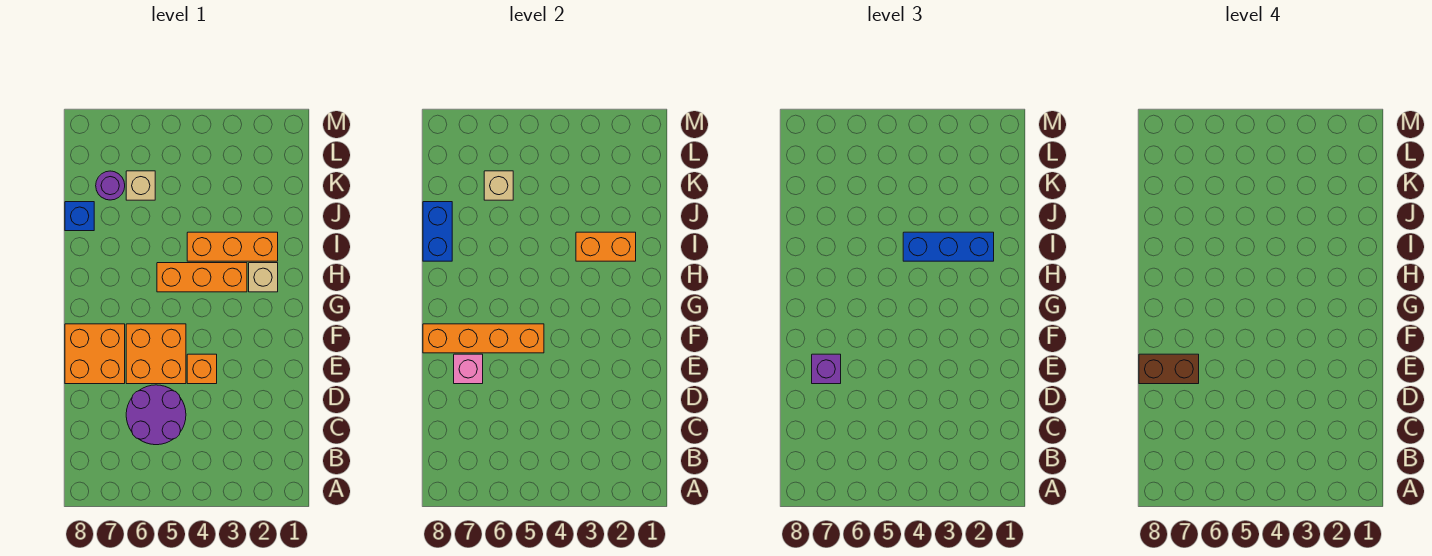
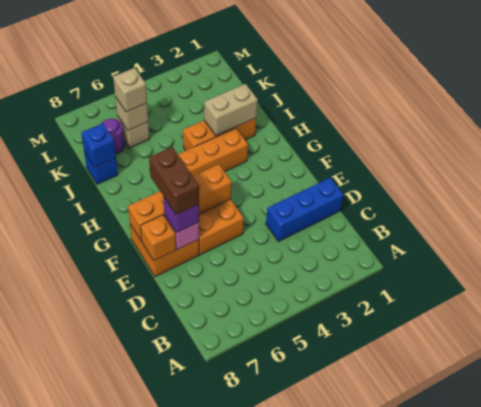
purple 2x2 round brick [126,385,186,445] -> none
orange 1x1 brick [187,354,217,384] -> orange 1x1 brick moved to [141,215,176,261]
brown 1x2 brick [1139,354,1199,384] -> brown 1x2 brick turned to [149,147,199,215]
tan 1x1 brick [249,263,278,292] -> tan 1x1 brick moved to [113,68,147,112]
orange 1x2 brick [576,232,636,261] -> tan 1x2 brick [204,84,258,136]
blue 1x3 brick [903,232,994,261] -> blue 1x3 brick moved to [266,178,343,241]
blue 1x2 brick [423,202,452,261] -> blue 1x1 brick [81,123,116,167]

